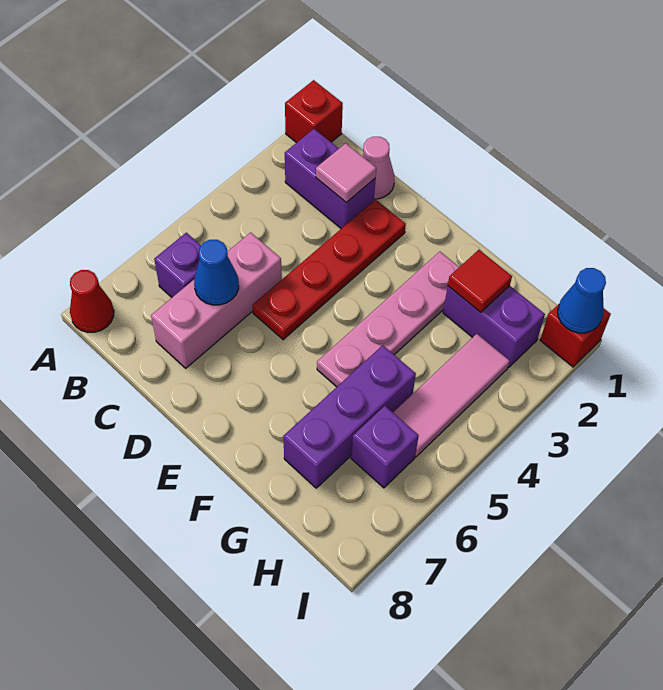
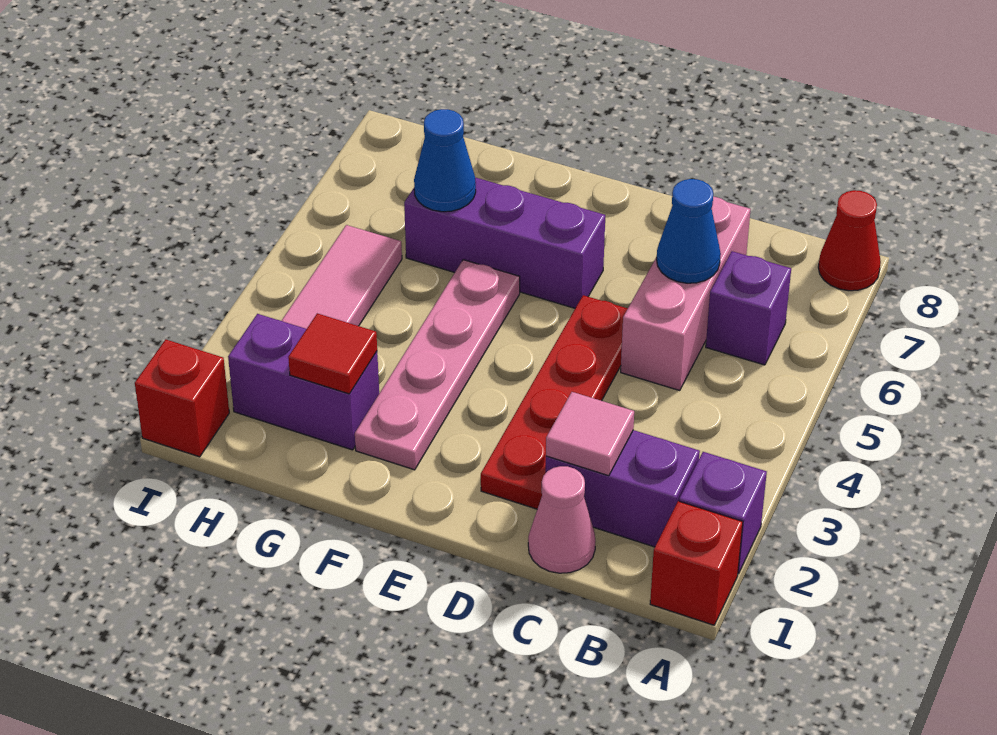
purple 1x3 brick [283,345,416,488] -> purple 1x3 brick turned to [404,177,605,308]
purple 1x1 brick [351,406,419,488] -> purple 1x1 brick moved to [679,452,767,574]
blue 1x1 cone [558,268,606,333] -> blue 1x1 cone moved to [414,109,476,212]

